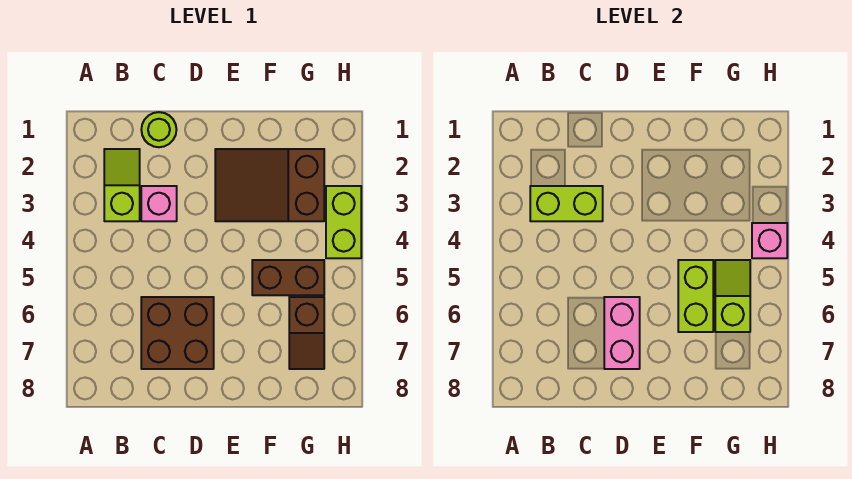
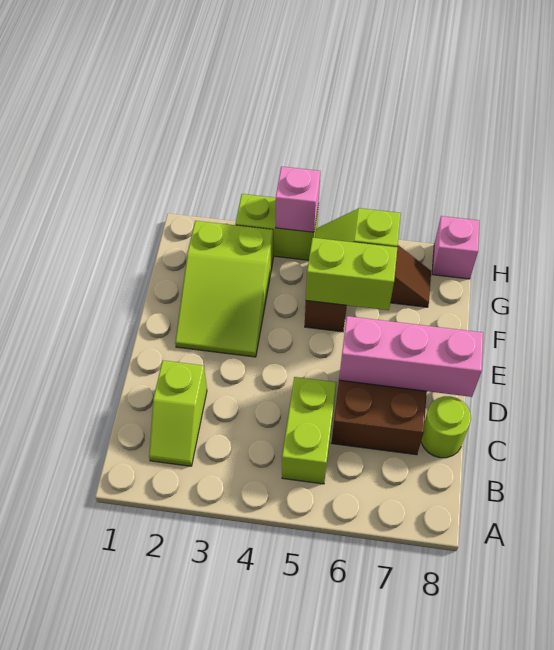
lime 1x2 slope [104,149,140,221] -> lime 1x2 slope turned to [149,360,207,466]
lime 1x2 brick [530,186,603,221] -> lime 1x2 brick moved to [282,377,337,484]
lime 1x1 round brick [141,112,177,147] -> lime 1x1 round brick moved to [421,396,471,458]
pink 1x1 brick [141,186,177,221] -> pink 1x1 brick moved to [432,216,479,279]
pink 1x2 brick [604,297,640,369] -> pink 1x3 brick [339,316,483,397]
brown 2x3 slope [215,149,324,221] -> lime 2x3 slope [175,221,274,357]

